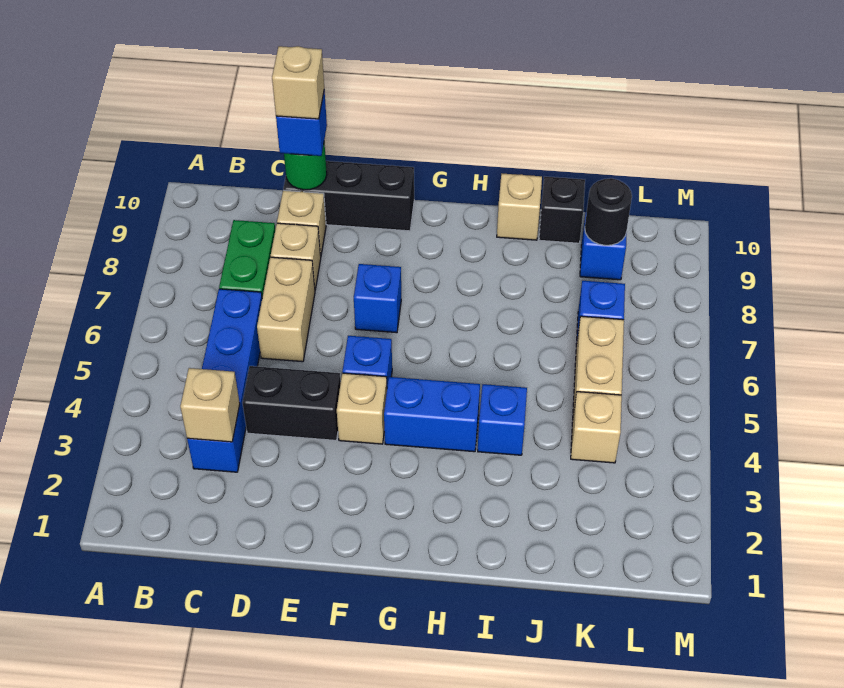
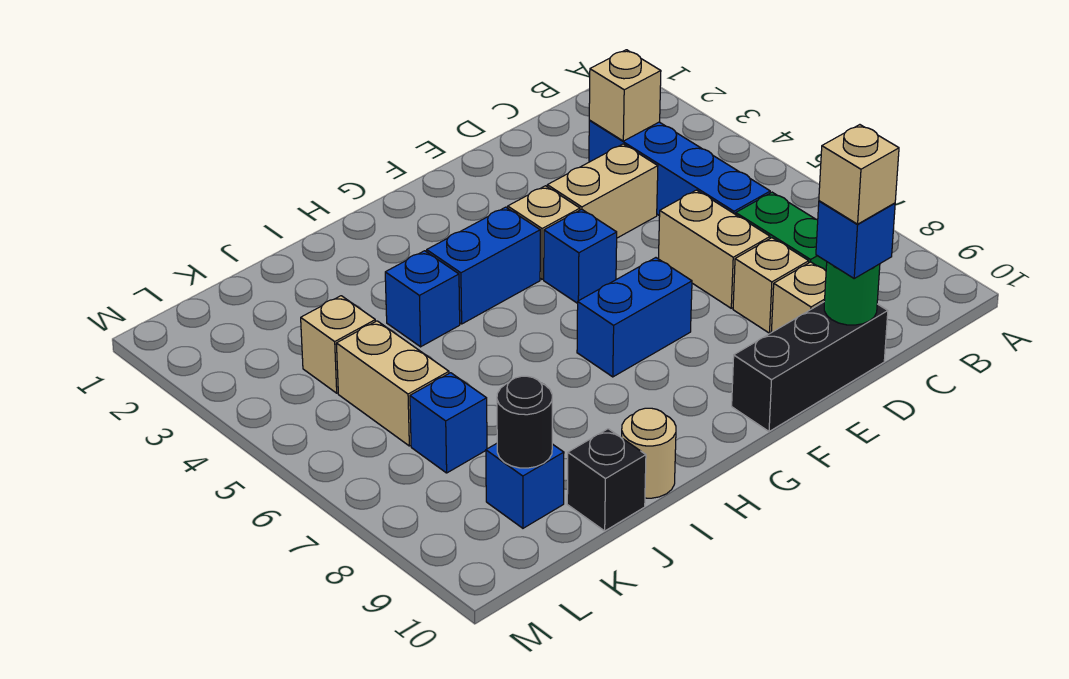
black 1x2 brick [242,366,341,440] -> tan 1x2 brick [547,144,658,238]
blue 1x1 brick [354,264,401,333] -> blue 1x2 brick [577,258,692,377]
tan 1x1 brick [497,174,542,240] -> tan 1x1 round brick [622,408,676,498]

